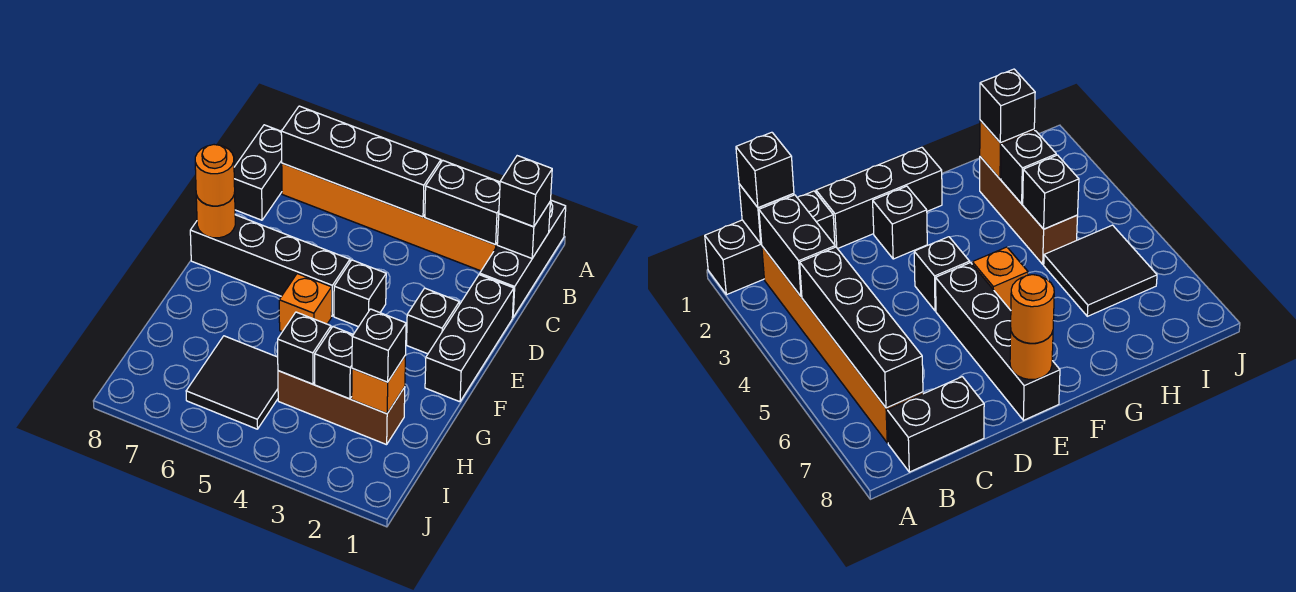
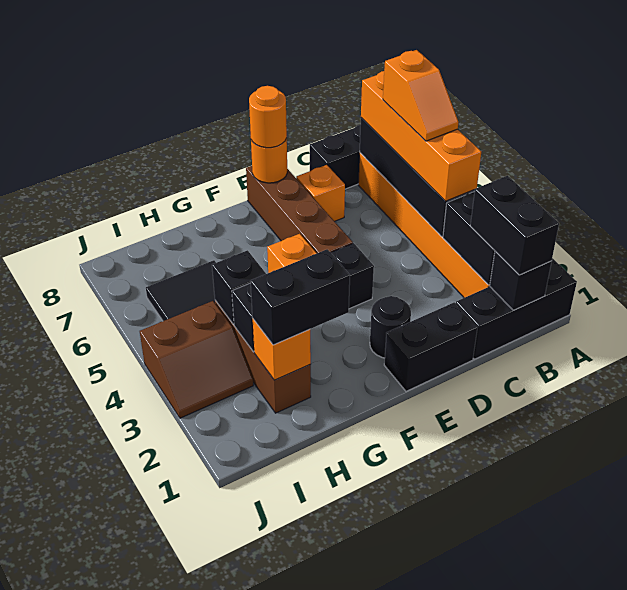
black 1x1 brick [499,156,552,227] -> black 1x2 brick [470,176,559,275]
none -> orange 1x4 brick [361,71,481,201]
none -> orange 1x2 slope [383,50,458,141]
black 1x3 brick [425,275,514,402] -> black 1x2 brick [384,302,478,391]
none -> orange 1x1 brick [296,165,345,221]
black 1x1 brick [407,288,459,354] -> black 1x1 round brick [370,296,411,358]
black 1x4 brick [190,215,350,316] -> brown 1x4 brick [246,166,353,253]
black 1x1 brick [352,309,406,382] -> black 1x2 brick [251,249,350,345]
none -> brown 2x2 slope [140,301,253,418]

